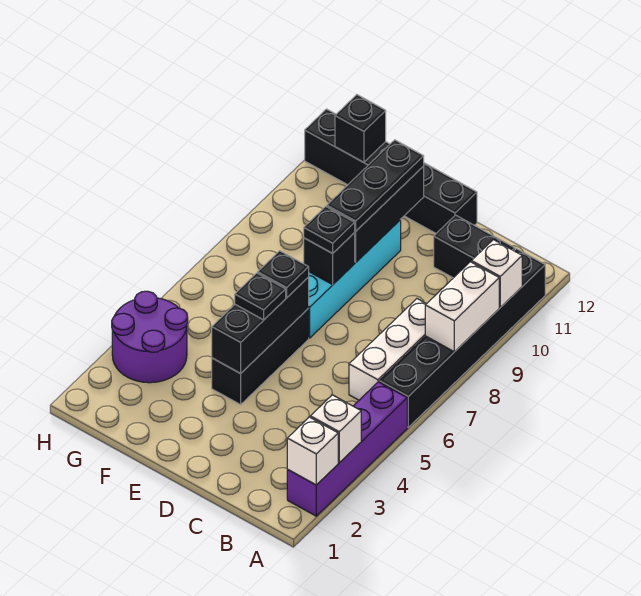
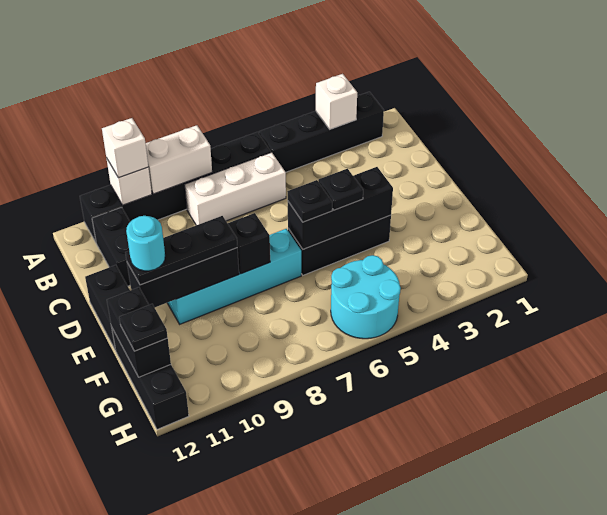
purple 1x4 brick [287,382,407,516] -> black 1x4 brick [259,92,384,172]
white 1x1 brick [287,417,338,485] -> white 1x1 brick moved to [102,118,148,178]
black 1x1 plate [304,206,355,253] -> black 1x1 plate moved to [119,304,168,351]
none -> cyan 1x1 round brick [126,216,165,271]
purple 2x2 round brick [112,291,188,383] -> none
none -> cyan 2x2 round brick [331,255,401,339]
black 1x1 brick [335,95,386,162] -> black 1x2 brick [107,287,171,377]

